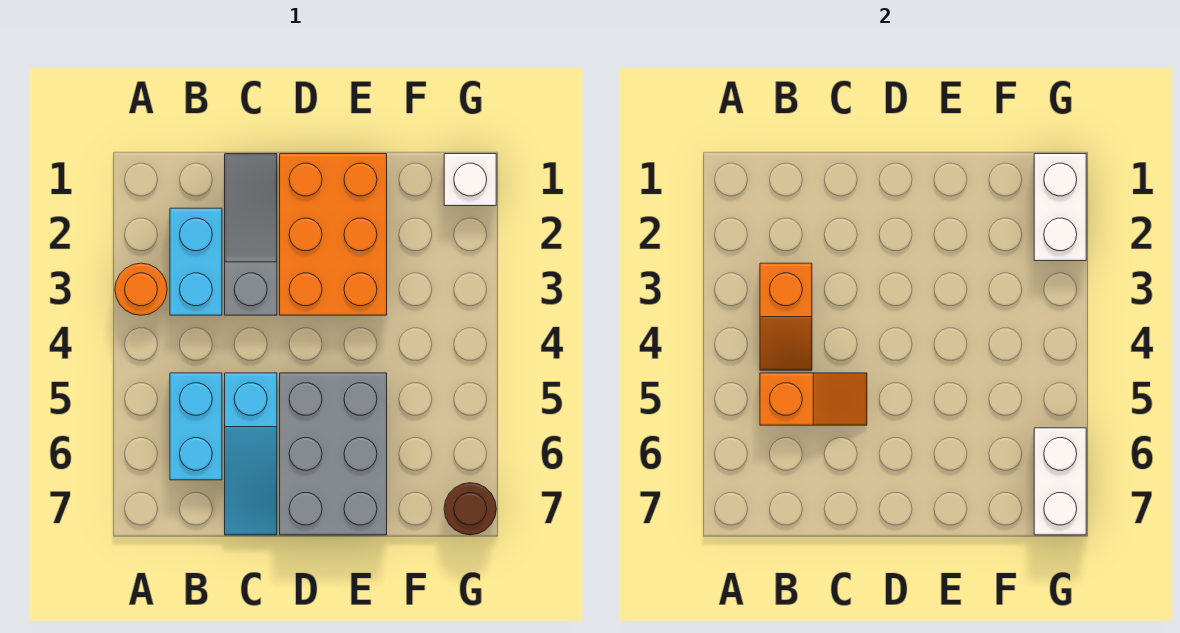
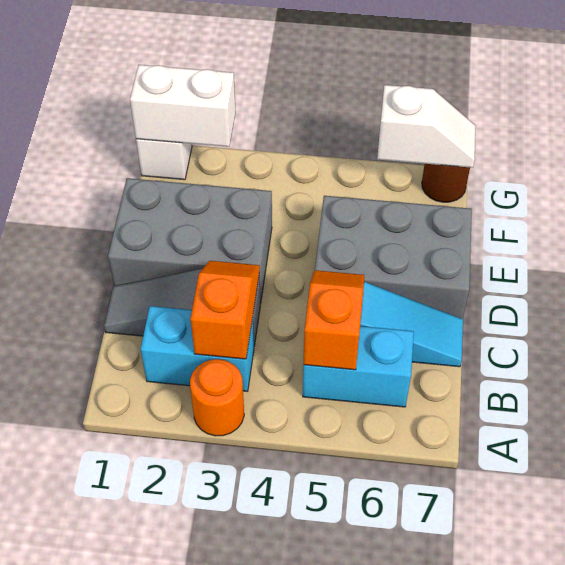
orange 1x2 slope [760,263,812,370] -> orange 1x2 slope turned to [190,261,259,359]
orange 2x3 brick [280,154,387,315] -> grey 2x3 brick [108,178,272,304]
white 1x2 brick [1034,428,1086,535] -> white 1x2 slope [377,85,476,168]

